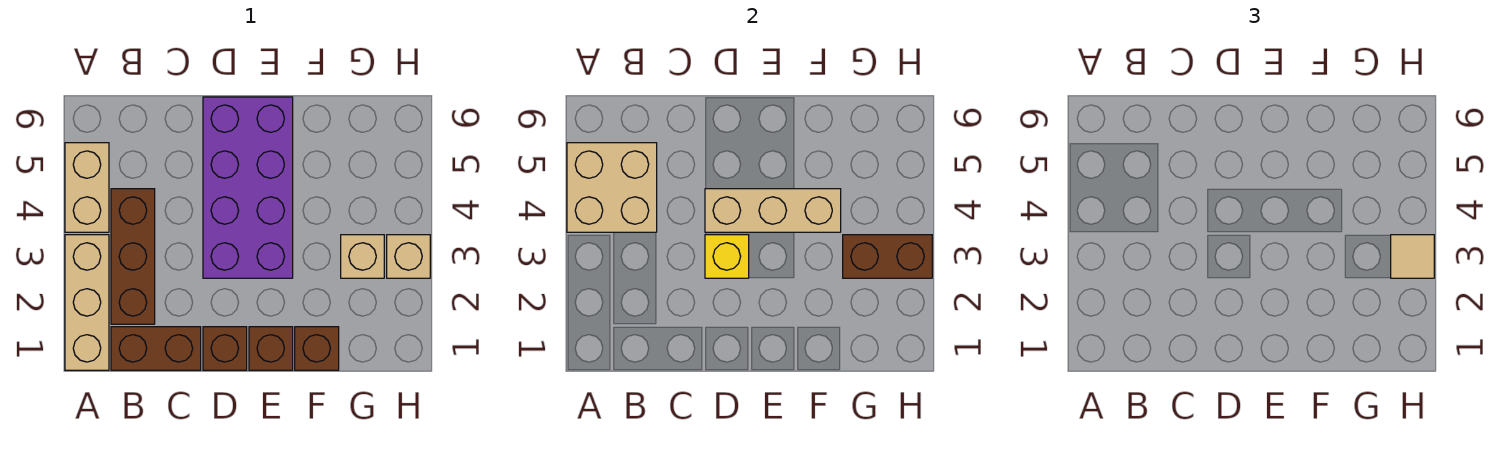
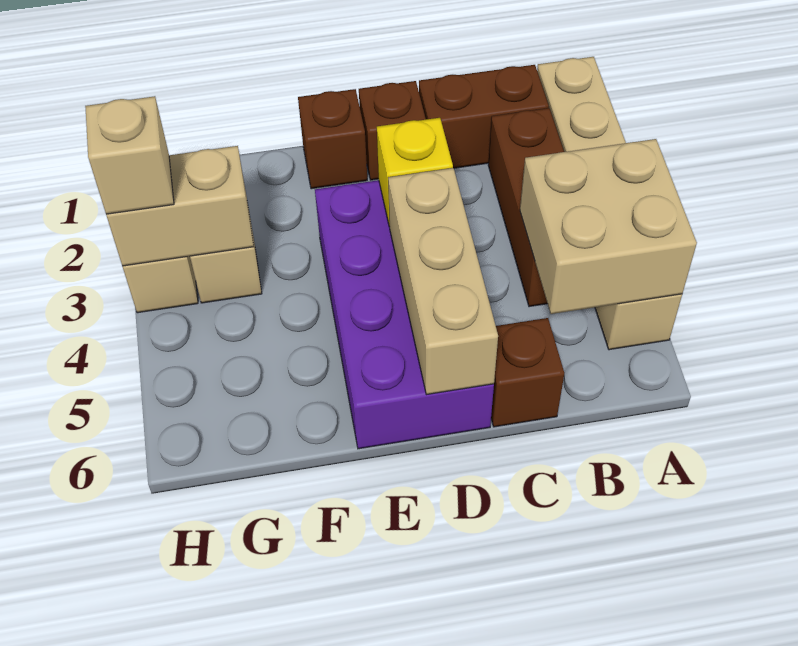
tan 1x3 brick [705,189,841,232] -> tan 1x3 brick turned to [388,168,498,395]
brown 1x1 brick [295,327,339,370] -> brown 1x1 brick moved to [491,318,564,427]
brown 1x2 brick [843,235,932,278] -> tan 1x2 brick [106,146,254,266]
tan 1x1 tile [1391,235,1434,278] -> tan 1x1 brick [85,96,174,214]

